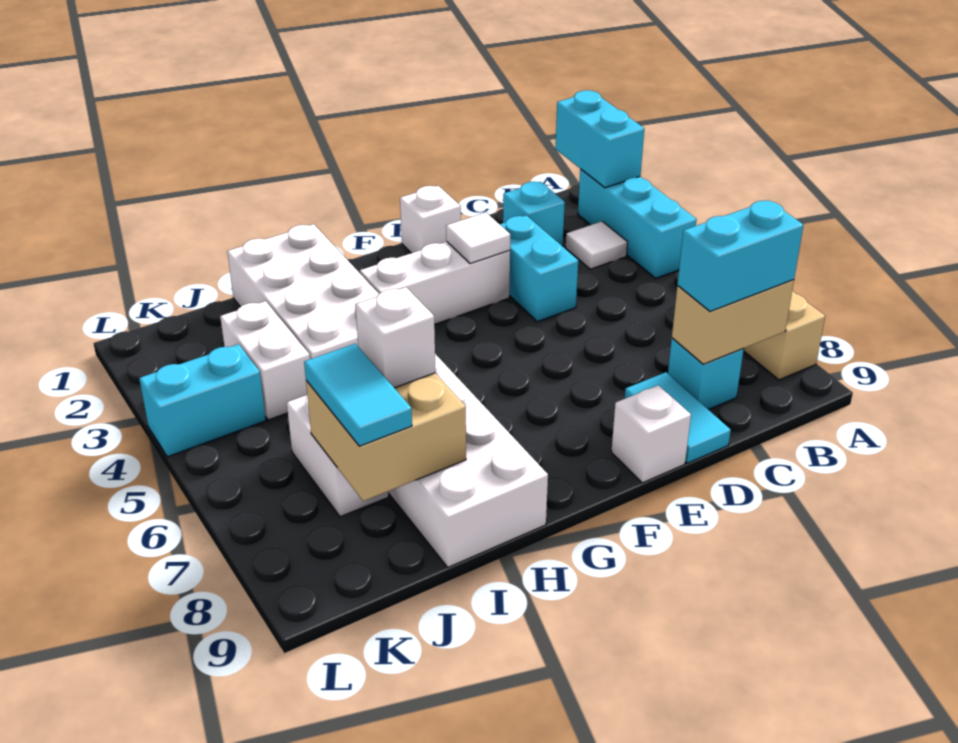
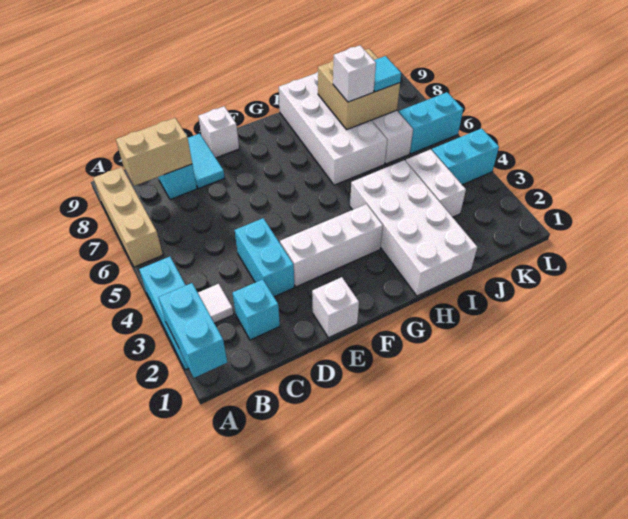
cyan 1x2 brick [678,200,803,312] -> cyan 1x2 brick moved to [399,92,463,154]
white 1x1 tile [446,213,510,264] -> none
cyan 1x2 tile [304,344,412,446] -> cyan 1x1 tile [374,56,401,92]

